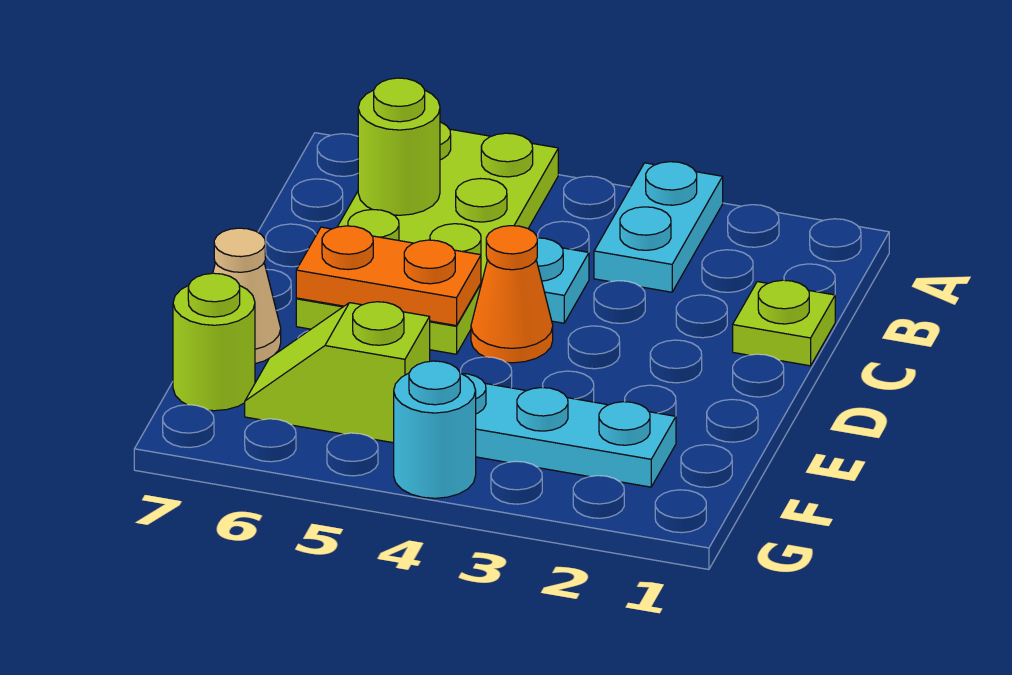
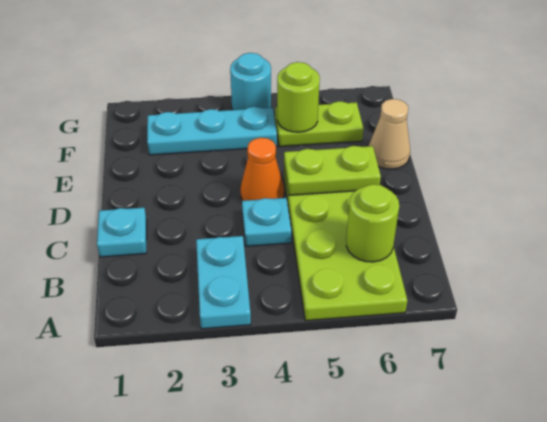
lime 1x1 plate [733,280,835,366] -> cyan 1x1 plate [97,208,147,257]
orange 1x2 plate [296,226,481,326] -> lime 1x2 plate [284,146,381,195]
lime 1x2 slope [245,302,430,443] -> lime 1x2 plate [275,101,363,147]
lime 1x1 round brick [173,273,255,411] -> lime 1x1 round brick moved to [277,62,320,132]

